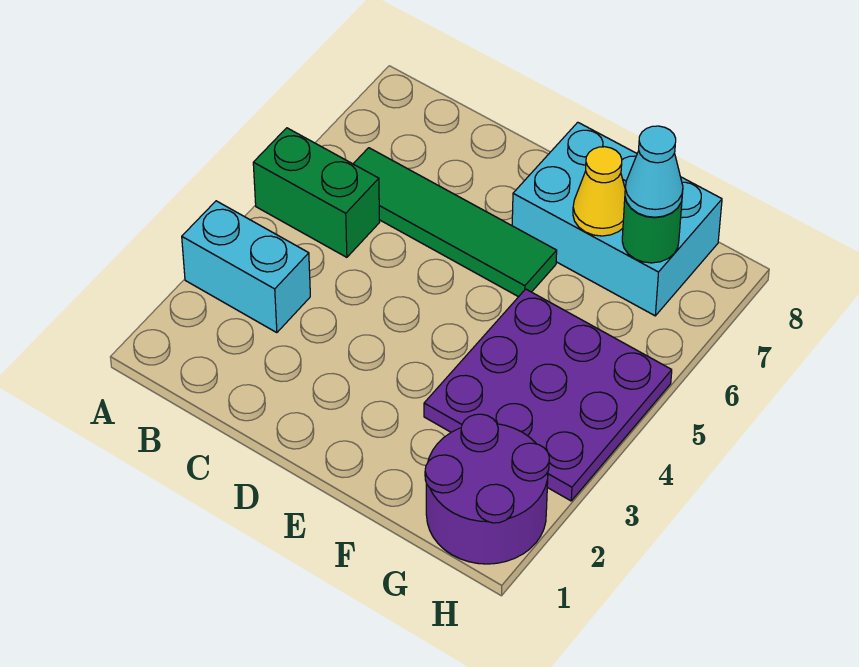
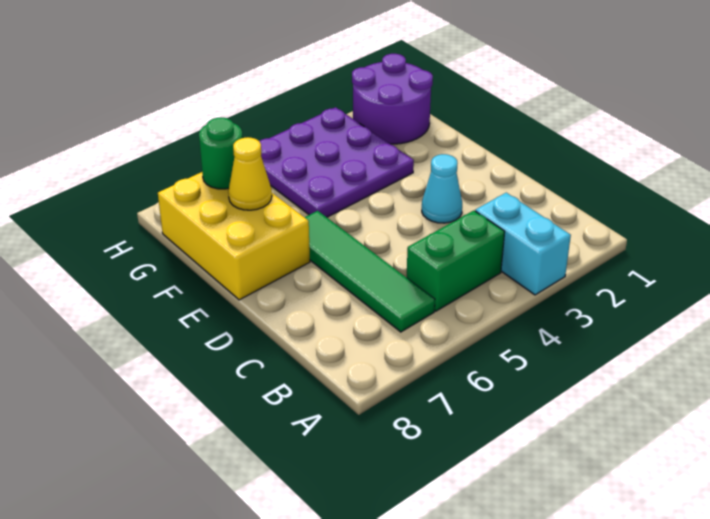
green 1x2 brick [253,128,380,257] -> green 1x2 brick turned to [407,211,505,311]
cyan 2x3 brick [512,122,722,316] -> yellow 2x3 brick [158,172,310,300]
cyan 1x1 cone [625,126,683,217] -> cyan 1x1 cone moved to [422,154,462,223]

